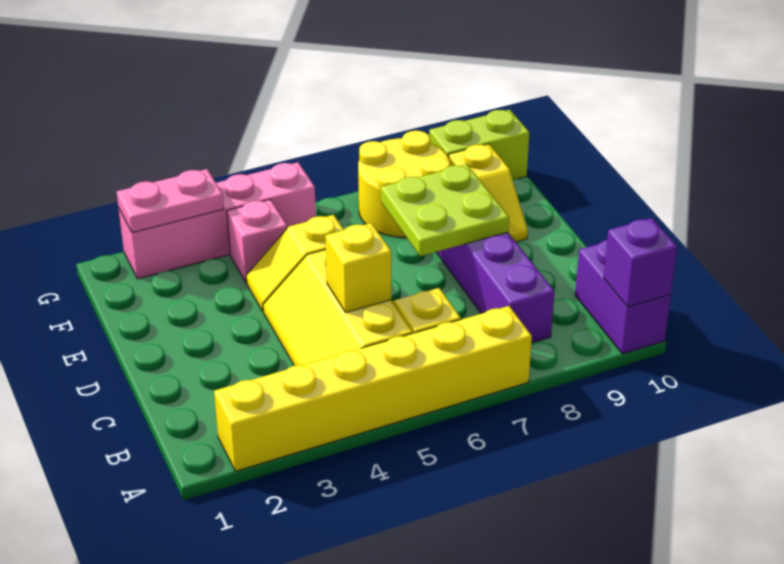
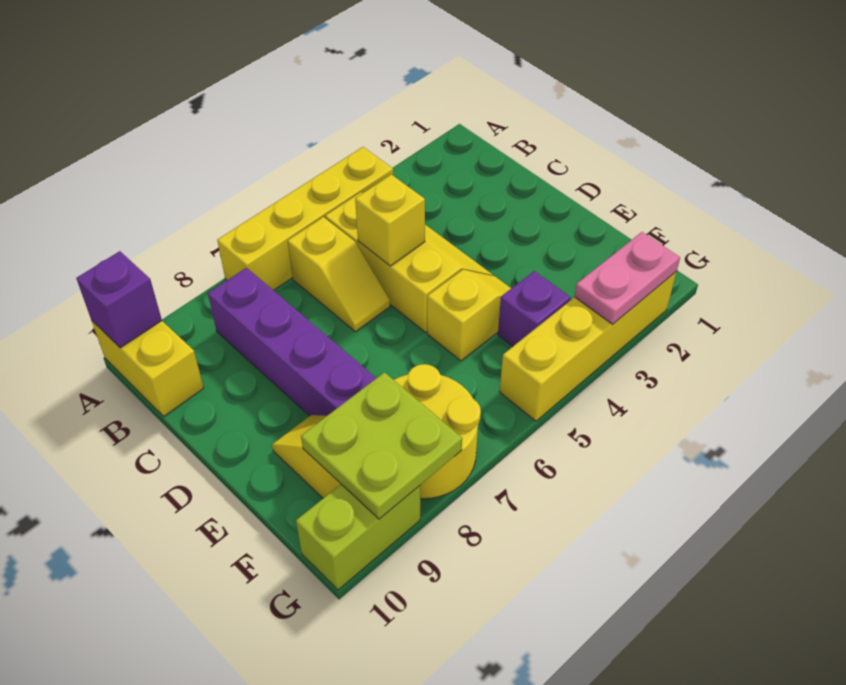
yellow 1x6 brick [214,306,532,471] -> yellow 1x4 brick [217,147,393,290]
purple 1x2 brick [575,240,671,354] -> yellow 1x2 brick [92,321,204,416]
lime 2x2 plate [381,165,509,256] -> lime 2x2 plate moved to [301,372,462,519]
pink 1x1 brick [227,200,287,282] -> purple 1x1 brick [498,271,571,346]
pink 1x4 brick [119,162,316,279] -> yellow 1x4 brick [500,271,677,421]

